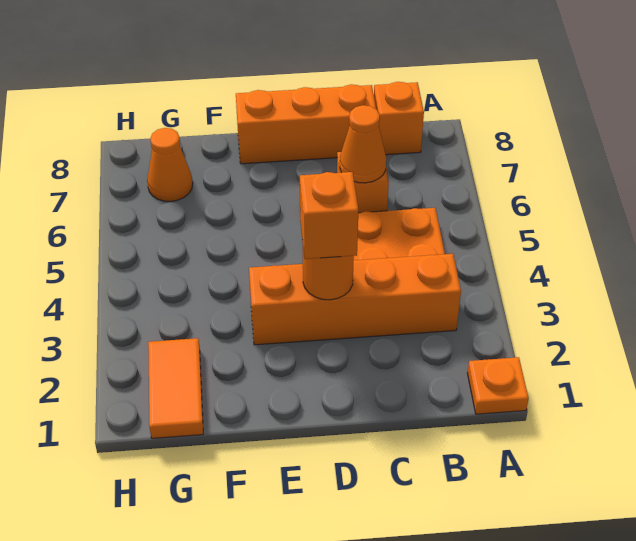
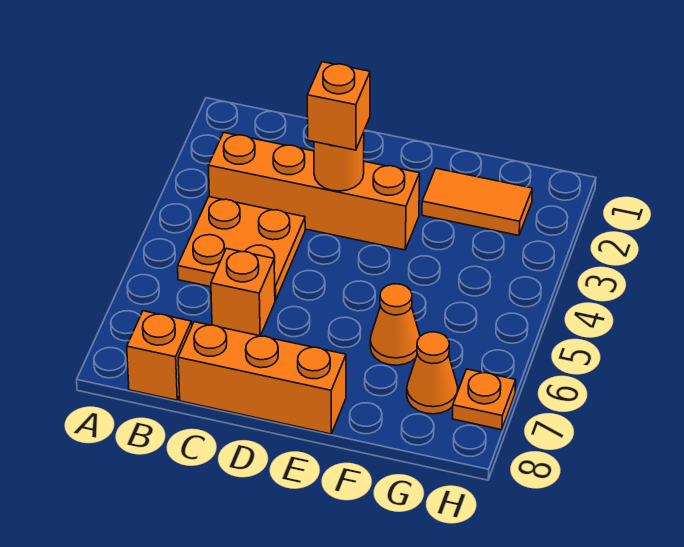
orange 1x1 plate [467,357,529,414] -> orange 1x1 plate moved to [452,369,516,430]
orange 1x1 cone [340,105,386,183] -> orange 1x1 cone moved to [370,284,420,365]
orange 1x2 tile [148,338,203,438] -> orange 1x2 tile turned to [422,168,532,235]

